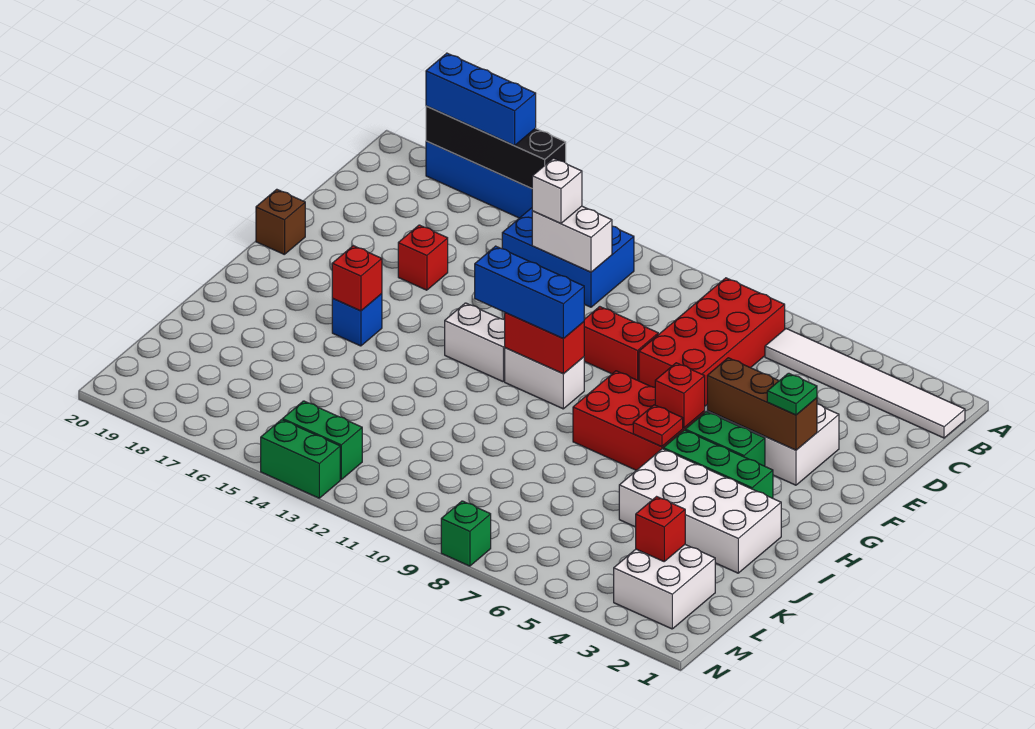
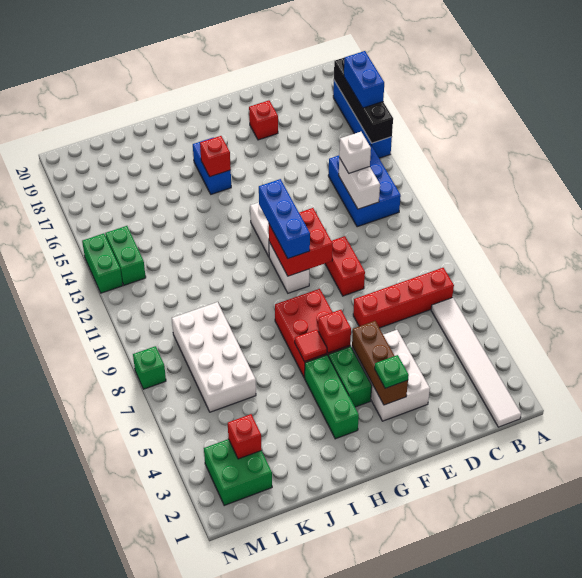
blue 1x3 brick [426,53,536,146] -> blue 1x2 brick [344,51,384,108]
red 2x4 brick [639,278,785,406] -> red 1x4 brick [353,268,454,328]
red 1x1 brick [398,225,448,290] -> red 1x1 brick moved to [249,100,278,140]
brown 1x1 brick [256,189,305,255] -> none
red 1x2 brick [505,313,584,374] -> red 2x2 brick [269,208,333,276]
red 1x1 plate [633,405,683,447] -> red 1x1 tile [295,330,327,362]
blue 1x1 brick [332,294,382,346] -> blue 1x2 brick [193,138,231,194]
white 2x4 brick [619,449,781,573] -> white 2x4 brick moved to [172,302,256,412]
white 2x2 brick [614,545,715,629] -> green 2x2 brick [204,439,272,506]

